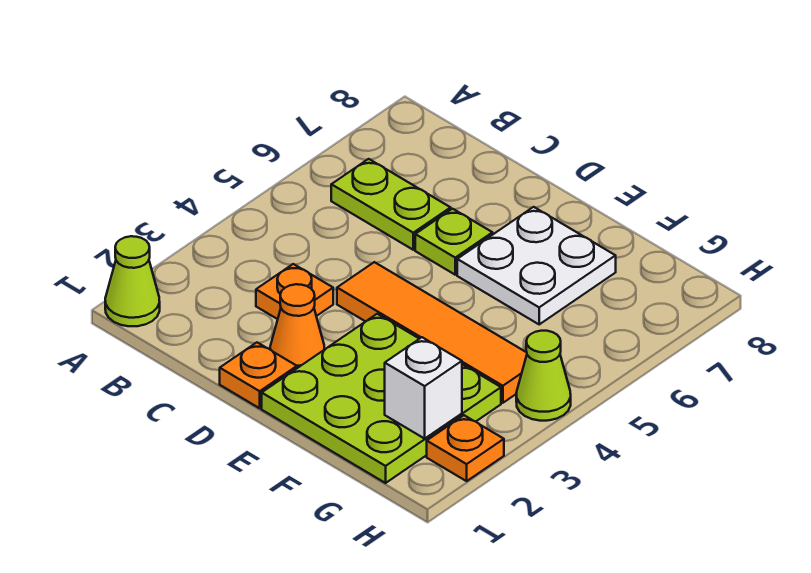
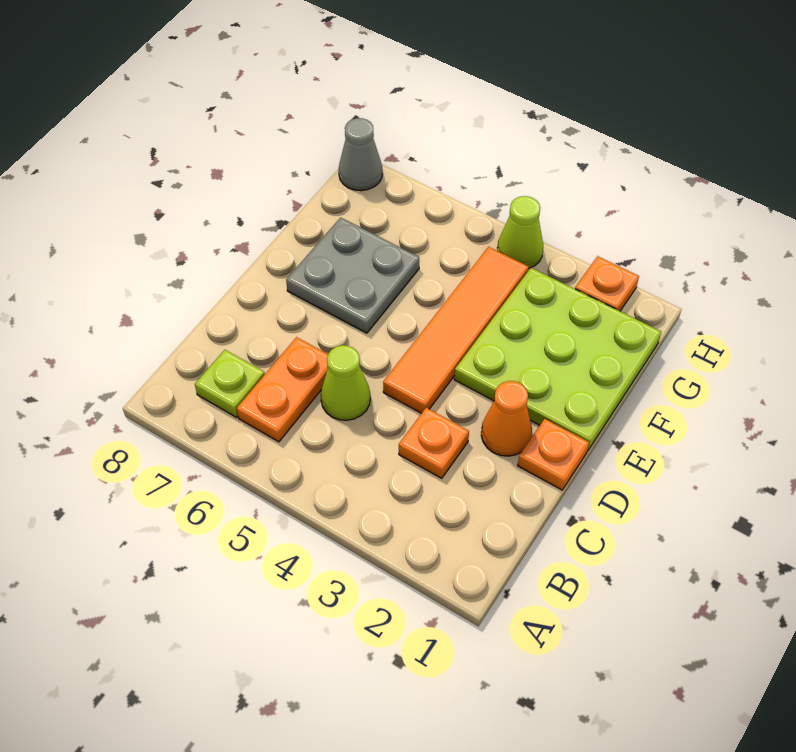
lime 1x1 cone [105,236,160,326] -> lime 1x1 cone moved to [321,345,370,420]
lime 1x2 plate [331,159,451,250] -> orange 1x2 plate [237,337,328,442]
lime 1x1 plate [415,209,493,275] -> lime 1x1 plate moved to [195,350,265,417]
white 2x2 plate [457,207,616,324] -> grey 2x2 plate [286,218,419,333]
white 1x1 brick [385,337,462,439] -> none
none -> grey 1x1 cone [339,118,382,191]

